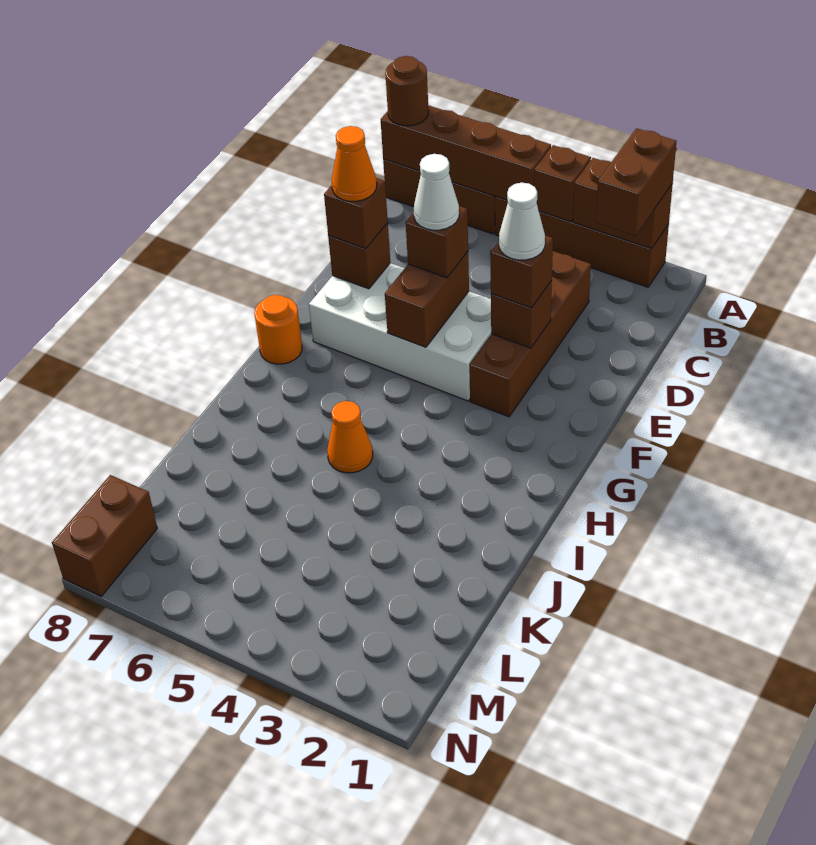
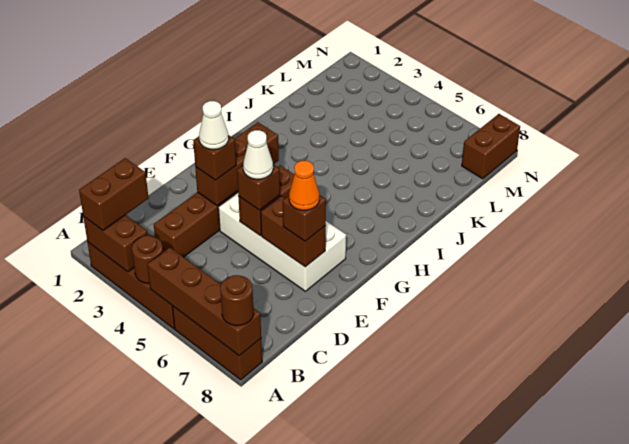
brown 1x1 brick [534,145,591,222] -> brown 1x1 round brick [132,236,163,283]
brown 1x1 brick [491,280,552,348] -> brown 1x3 brick [195,122,279,206]
brown 1x1 brick [328,223,390,289] -> brown 1x2 brick [261,196,326,267]
orange 1x1 round brick [254,295,302,364] -> none
orange 1x1 cone [327,401,373,473] -> none

